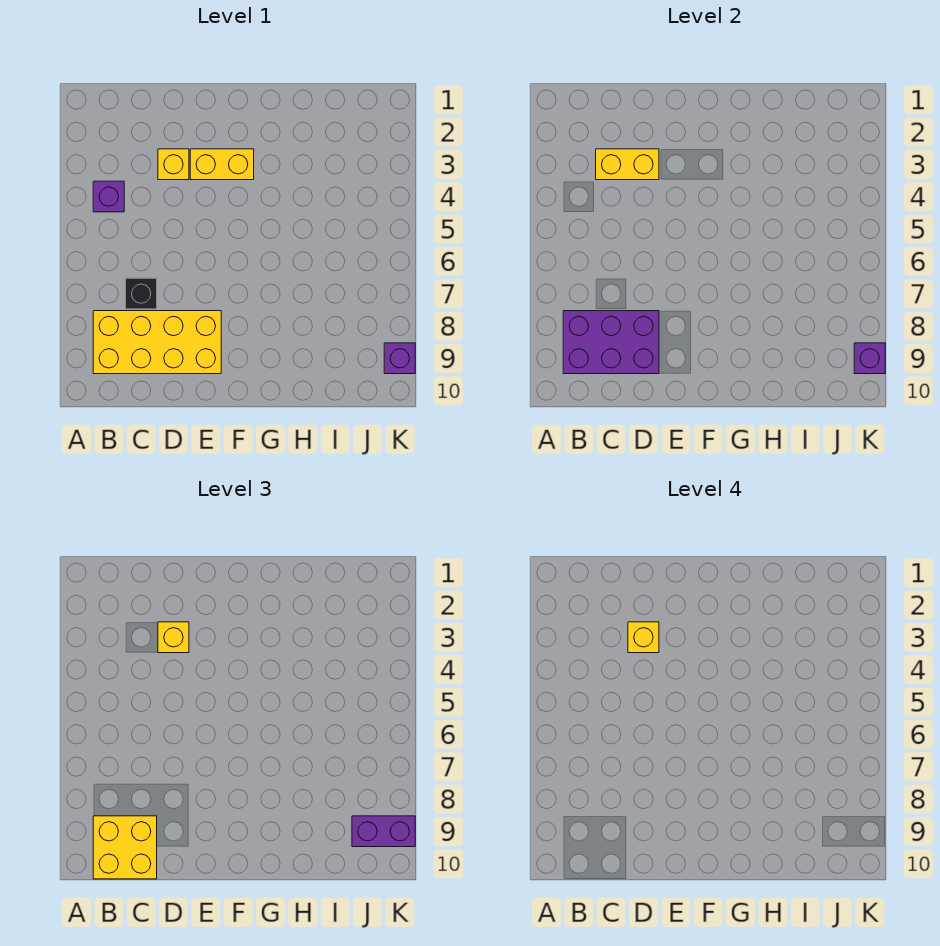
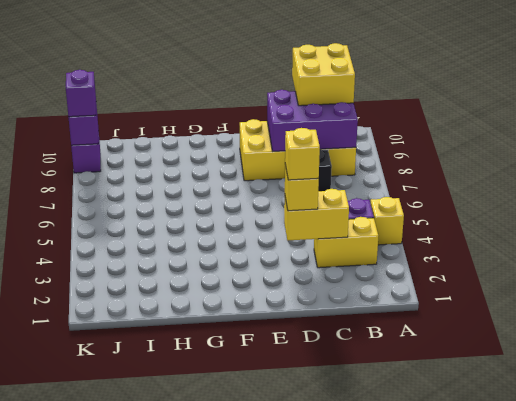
yellow 1x1 brick [158,149,189,180] -> yellow 1x1 brick moved to [370,197,404,245]
yellow 1x2 brick [190,149,254,180] -> yellow 1x2 brick moved to [314,217,378,268]
purple 1x2 brick [352,816,415,847] -> purple 1x1 brick [66,70,96,117]

